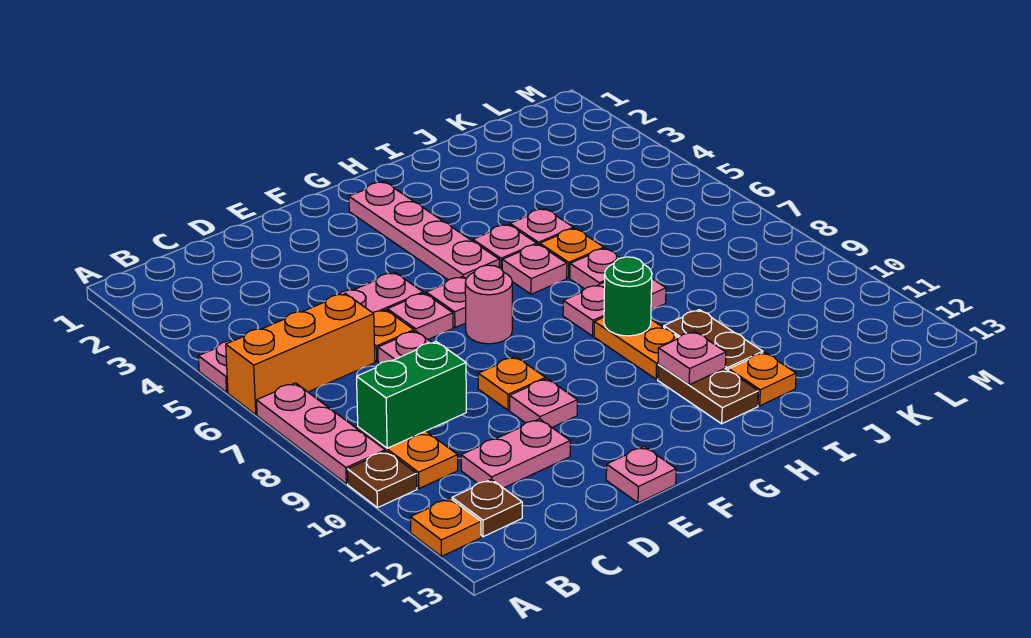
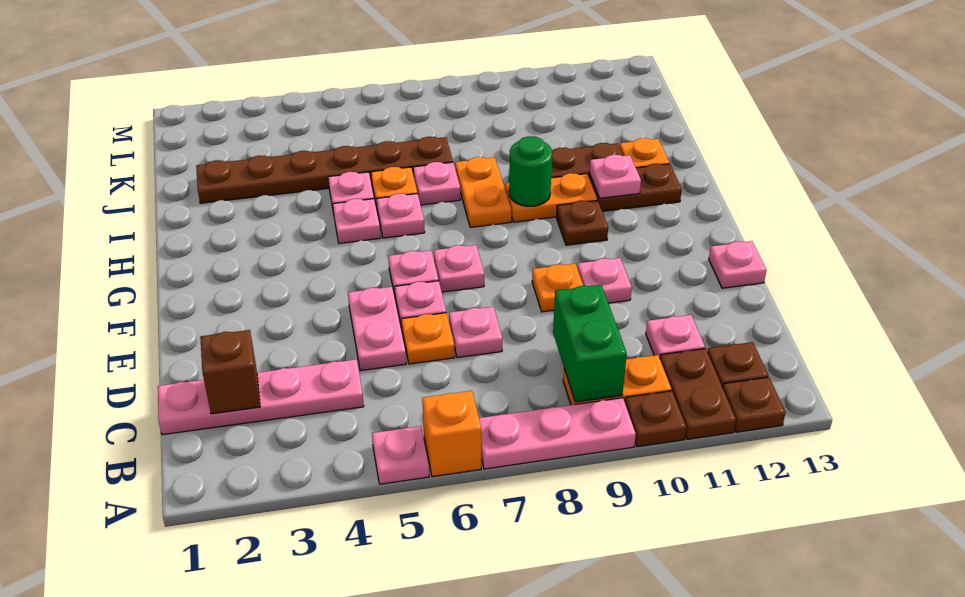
orange 1x3 brick [226,293,375,415] -> orange 1x1 brick [422,391,481,477]
none -> brown 1x2 plate [660,349,736,439]
orange 1x1 plate [410,499,481,556] -> brown 1x1 plate [723,377,786,432]
none -> brown 1x1 brick [200,330,260,414]
pink 1x2 plate [461,419,570,488] -> pink 1x1 plate [646,315,705,358]
pink 1x1 round brick [465,265,512,344] -> pink 1x1 plate [434,245,484,292]
pink 1x4 plate [349,182,499,280] -> pink 1x4 plate moved to [158,359,364,435]
none -> brown 1x1 plate [557,200,608,245]
pink 1x2 plate [563,279,666,336] -> orange 1x2 plate [455,157,511,227]
none -> brown 1x6 plate [196,137,453,203]

